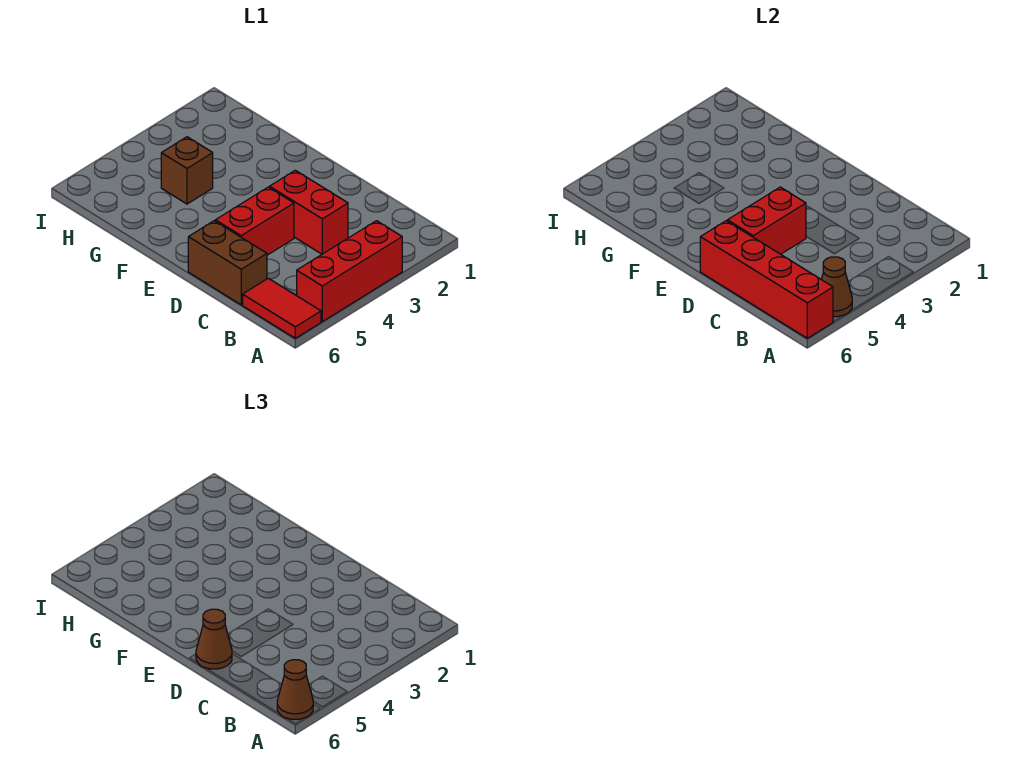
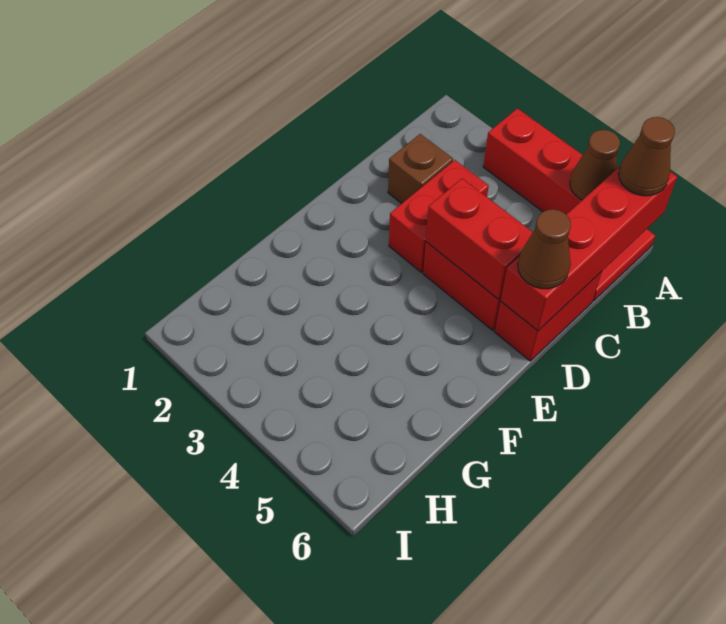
brown 1x2 brick [188,221,267,305] -> red 1x2 brick [495,271,602,361]
brown 1x1 brick [161,137,213,204] -> brown 1x1 brick moved to [388,134,453,204]

